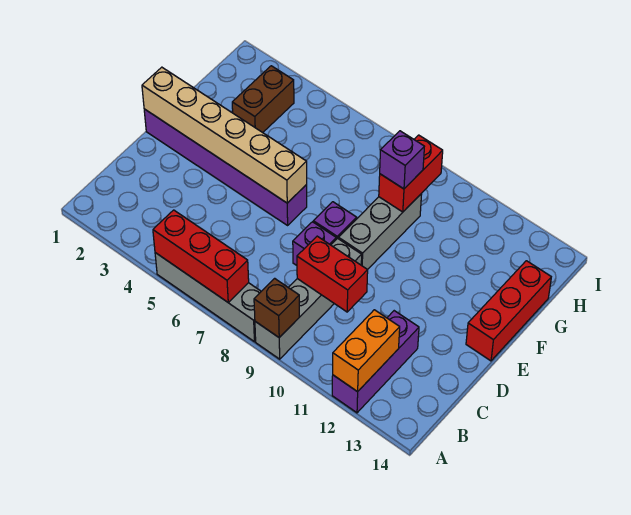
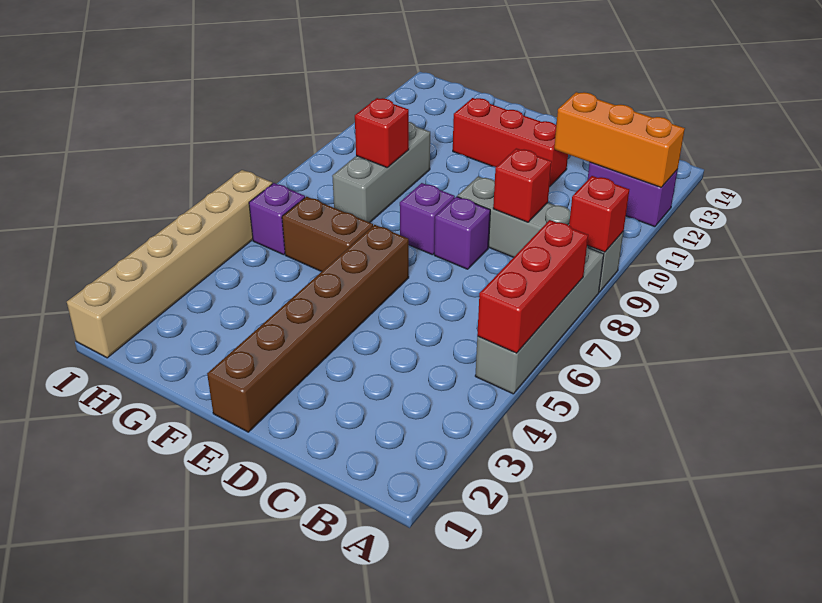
brown 1x1 brick [254,278,299,338] -> red 1x1 brick [569,176,629,252]
purple 1x3 brick [332,311,419,413] -> purple 1x2 brick [588,162,678,227]
orange 1x2 brick [333,310,400,392] -> orange 1x3 brick [554,92,685,187]
red 1x2 brick [297,236,368,312] -> red 1x1 brick [493,148,552,222]
purple 1x6 brick [144,109,307,225] -> brown 1x6 brick [207,225,409,432]
tan 1x6 brick [142,67,307,203] -> tan 1x6 brick moved to [67,170,272,358]
grey 1x3 brick [338,193,422,270] -> grey 1x3 brick turned to [332,122,430,222]
red 1x3 brick [466,261,551,361] -> red 1x3 brick moved to [453,98,568,187]
brown 1x2 brick [232,66,294,133] -> brown 1x2 brick moved to [282,197,373,272]
red 1x2 brick [379,135,443,212] -> red 1x1 brick [355,98,409,168]
purple 1x1 brick [380,131,424,189] -> purple 1x1 brick moved to [249,183,305,255]

